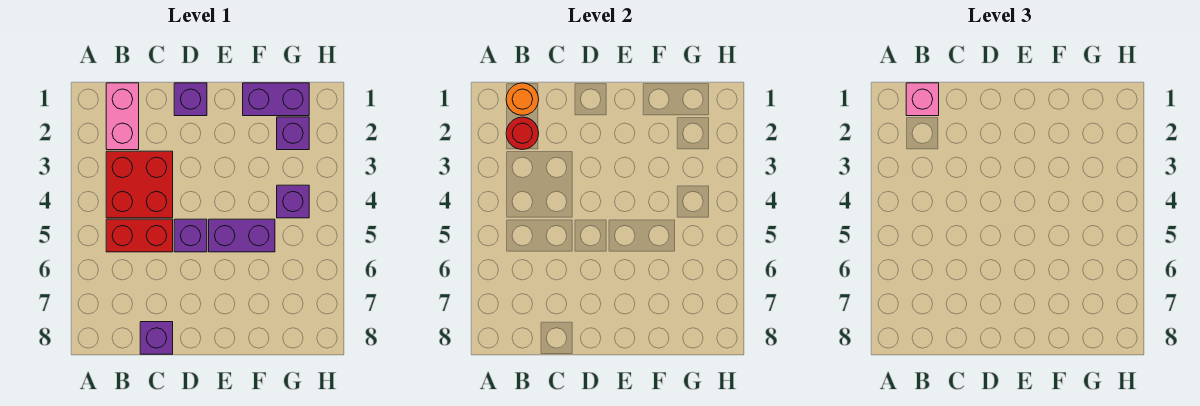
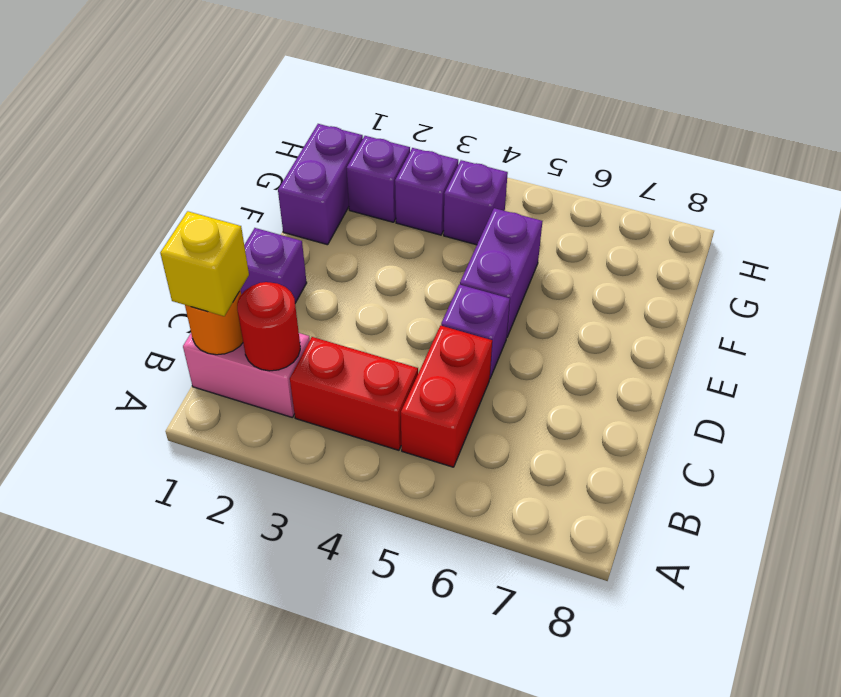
pink 1x1 brick [906,83,939,116] -> yellow 1x1 brick [160,211,249,316]
red 2x2 brick [106,151,173,218] -> red 1x2 brick [290,337,418,450]
purple 1x1 brick [140,322,173,354] -> purple 1x1 brick moved to [395,148,458,235]

